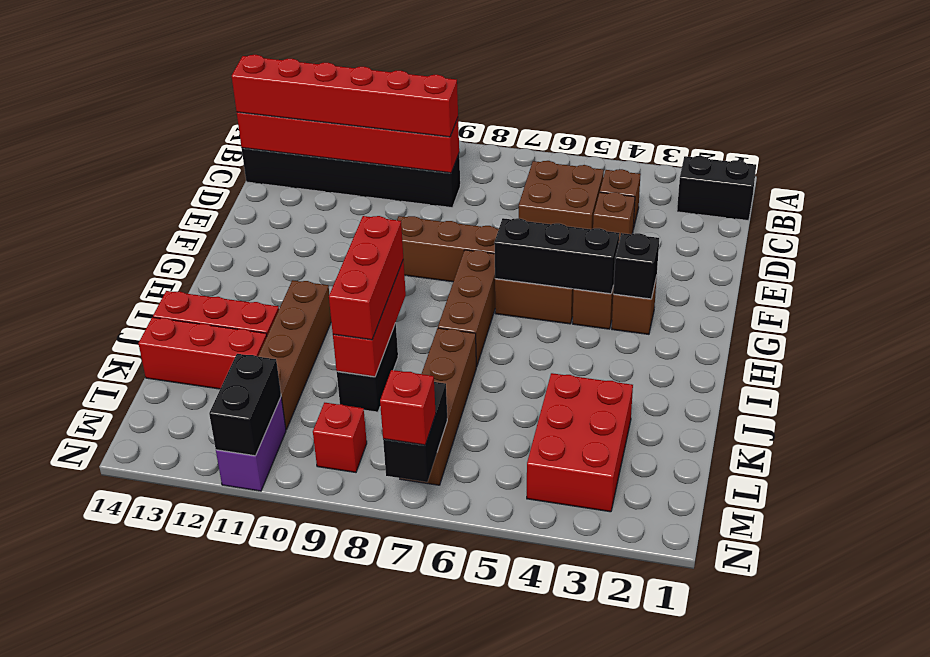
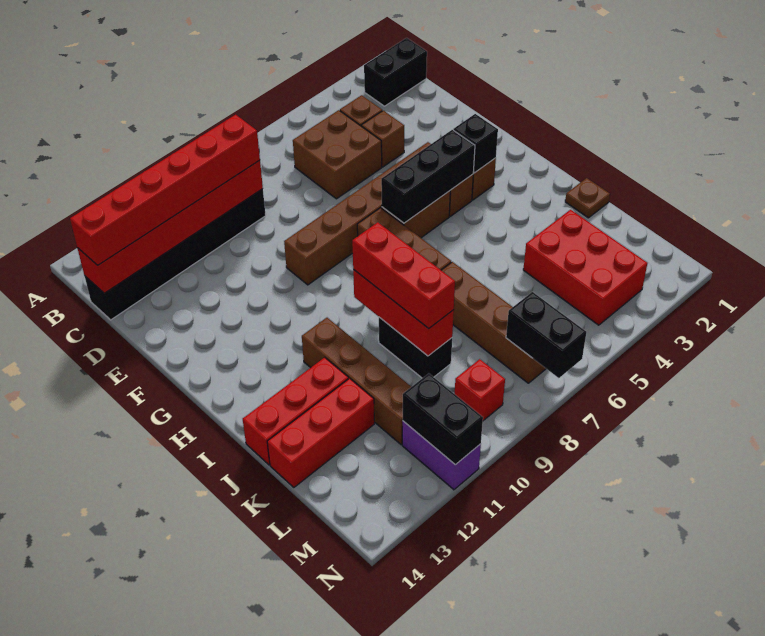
none -> brown 1x1 plate [565,178,610,218]
red 1x1 brick [380,370,436,445] -> none

